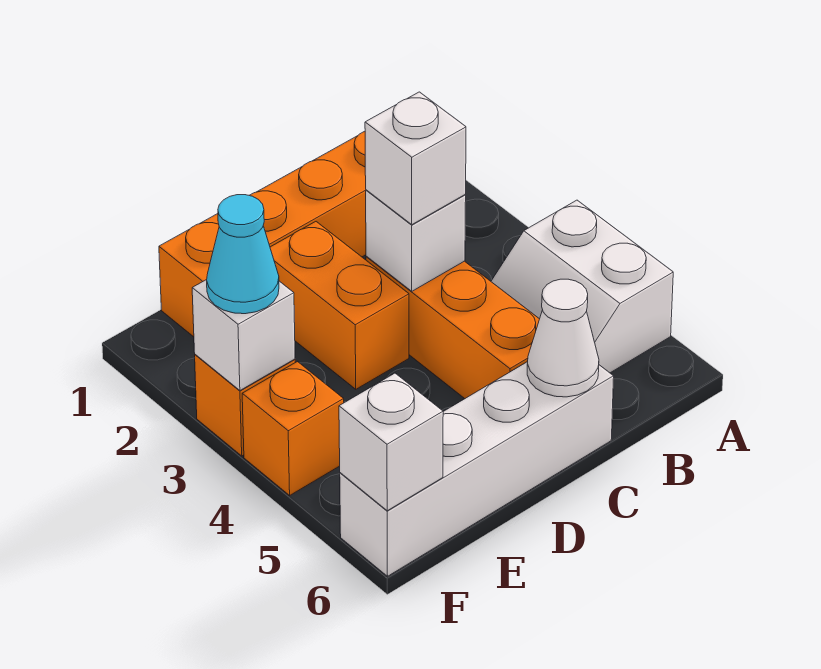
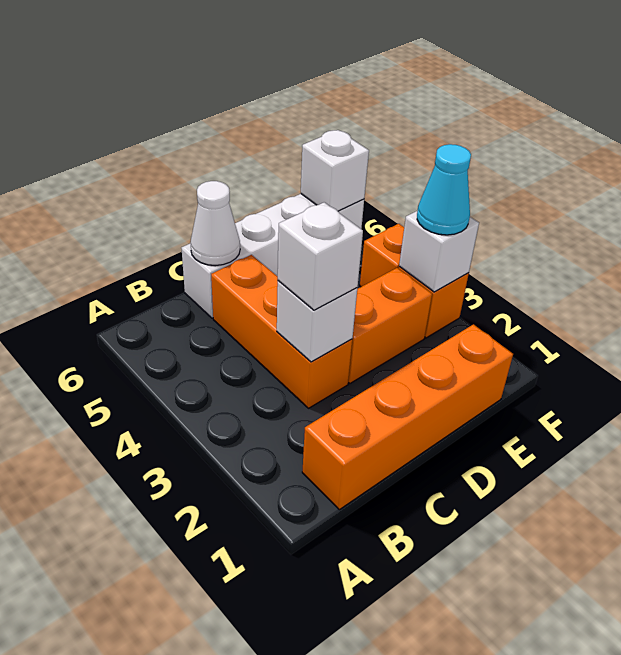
white 2x2 slope [491,200,673,373] -> none
orange 1x2 brick [270,222,409,389] -> orange 1x2 brick turned to [348,268,432,383]

